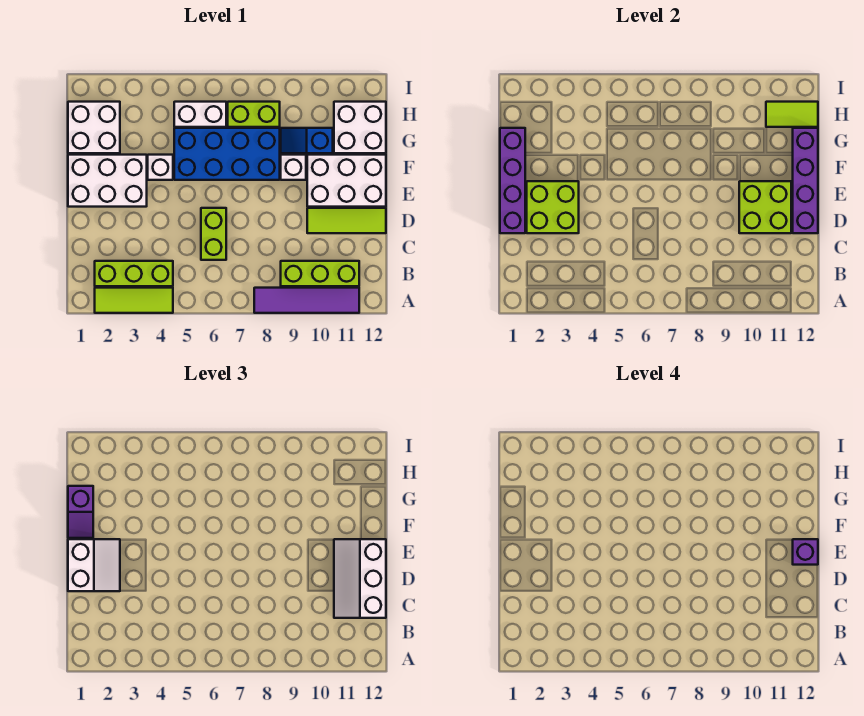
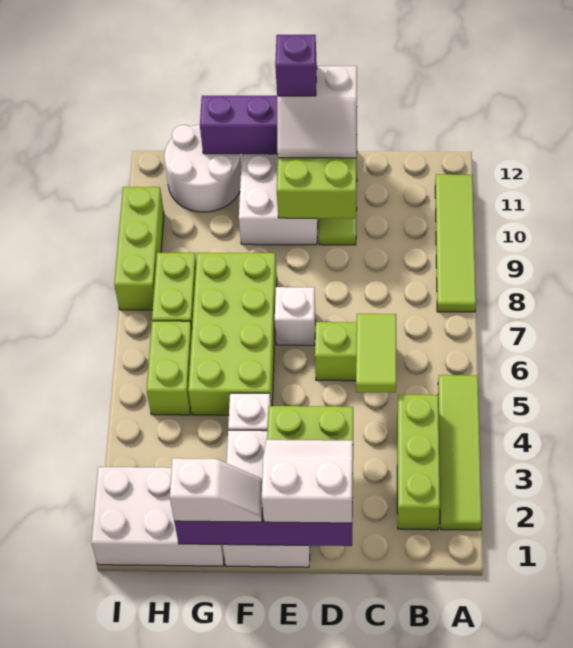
lime 1x3 tile [95,288,173,313] -> lime 1x4 tile [438,375,482,530]
purple 1x4 tile [254,288,359,313] -> lime 1x4 tile [435,174,476,312]
lime 1x3 brick [281,261,359,286] -> lime 1x3 brick moved to [114,187,164,310]
white 2x3 slope [334,539,386,618] -> white 2x2 slope [277,66,357,158]
purple 1x2 slope [68,486,93,538] -> white 1x2 slope [170,458,262,522]
blue 2x4 brick [174,128,280,180] -> lime 2x4 brick [188,253,277,415]
white 1x1 brick [281,155,306,180] -> white 1x1 brick moved to [275,287,315,345]
white 2x2 brick [68,102,120,153] -> white 2x3 brick [91,467,224,566]
blue 1x2 slope [281,128,333,153] -> none
white 2x2 brick [334,102,386,153] -> white 2x2 round brick [164,125,241,212]
white 1x2 brick [174,102,226,127] -> lime 1x2 brick [147,321,192,415]
lime 1x2 tile [766,102,818,127] -> lime 1x2 tile moved to [356,314,396,393]

